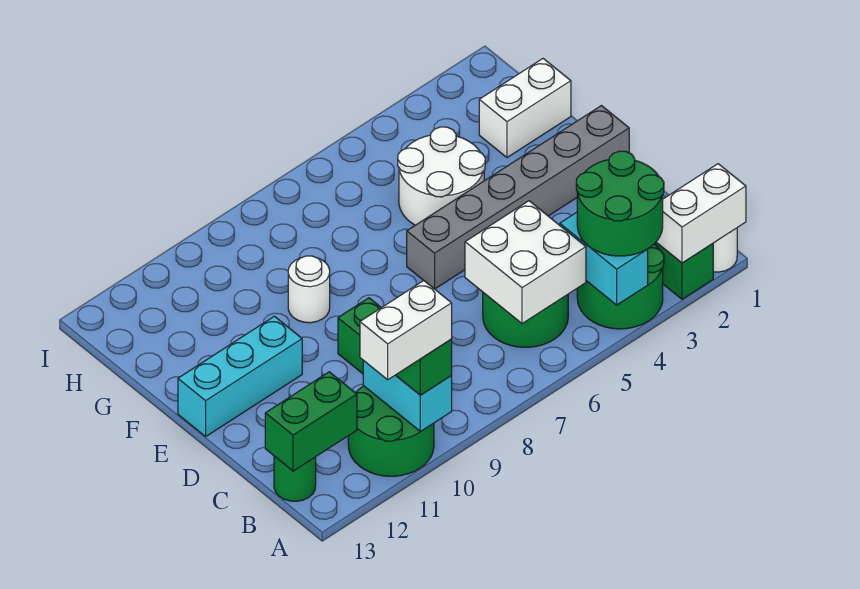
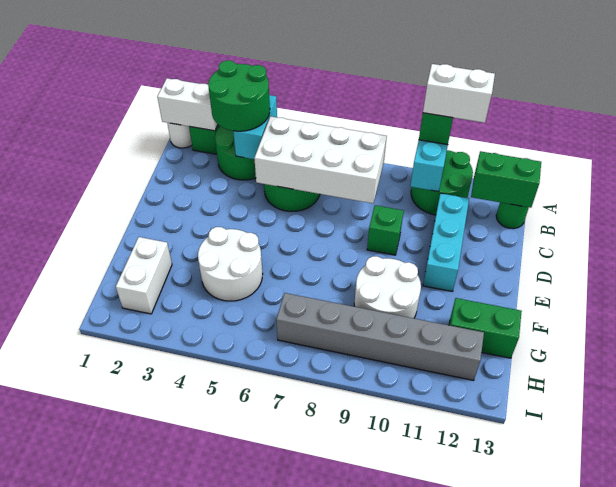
white 2x2 brick [465,201,586,324] -> white 2x4 brick [254,116,387,203]
grey 1x6 brick [407,106,629,289] -> grey 1x6 brick moved to [276,293,484,380]
cyan 1x3 brick [178,316,302,436] -> cyan 1x3 brick turned to [423,193,469,291]
white 1x1 round brick [288,256,330,323] -> white 2x2 round brick [354,256,421,318]
white 1x2 brick [479,59,571,158] -> white 1x2 brick turned to [116,237,172,314]
none -> green 1x2 brick [449,298,522,358]

